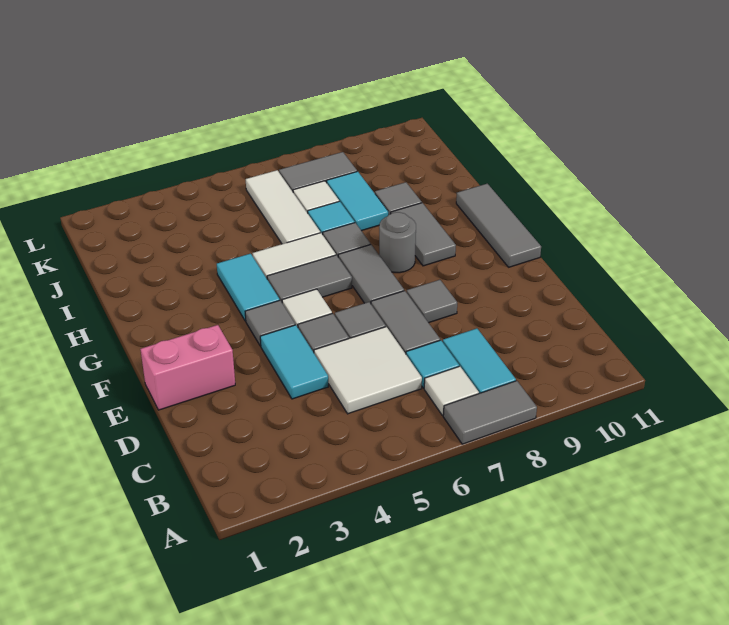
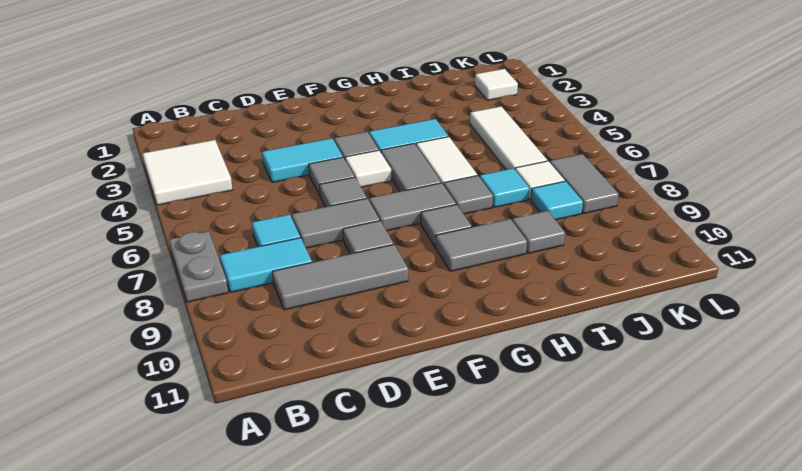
grey 1x2 tile [443,381,537,444] -> grey 1x2 plate [169,231,228,302]
white 1x1 tile [424,366,479,416] -> white 1x1 tile moved to [475,69,518,100]
white 2x2 tile [314,327,422,414] -> white 2x2 tile moved to [143,140,232,205]
pink 1x2 brick [140,325,235,410] -> none
grey 1x3 tile [456,184,541,267] -> grey 1x3 tile moved to [272,244,408,310]
grey 1x1 round brick [379,212,416,273] -> grey 1x1 tile [421,204,472,246]
white 1x3 tile [246,170,320,244] -> white 1x3 tile turned to [470,106,547,170]
cyan 1x2 tile [327,171,388,231] -> cyan 1x1 tile [531,181,583,220]

